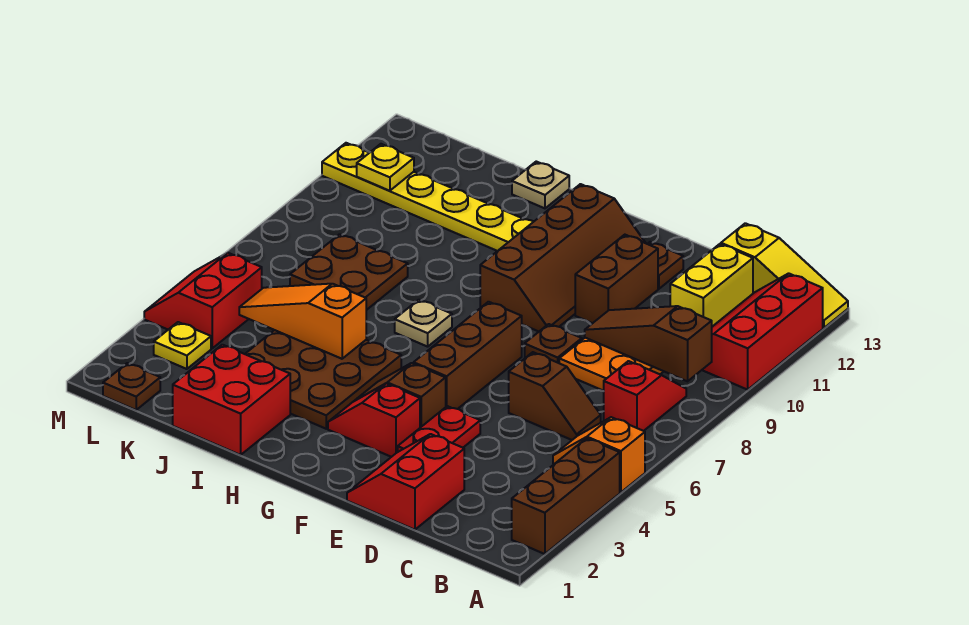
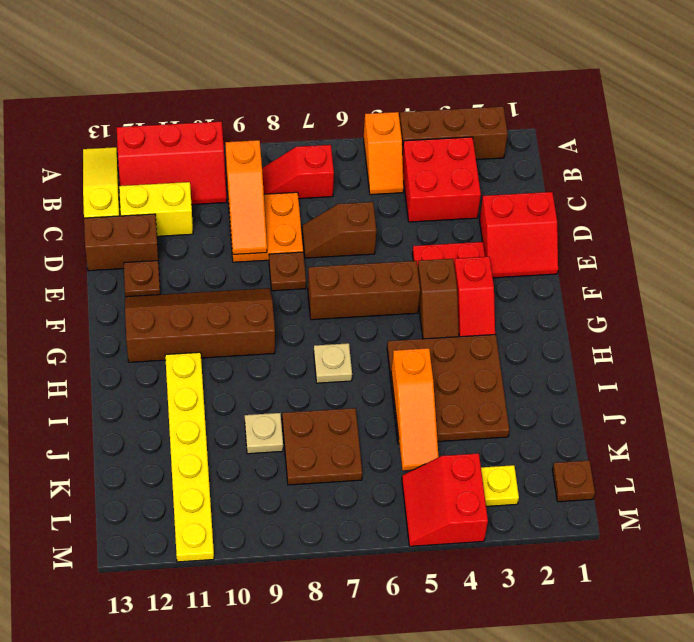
brown 1x3 slope [585,306,712,381] -> orange 1x3 slope [225,140,267,254]
brown 1x2 slope [509,352,601,440] -> brown 1x2 slope turned to [302,202,376,258]
brown 1x2 brick [575,235,658,323] -> brown 1x2 brick moved to [84,214,158,271]
red 2x2 brick [173,345,290,455] -> red 2x2 brick moved to [402,137,481,222]
tan 1x1 plate [512,162,569,208] -> tan 1x1 plate moved to [245,413,283,454]
red 2x2 slope [144,253,262,348] -> red 2x2 slope turned to [402,453,488,546]
yellow 1x1 plate [357,144,414,191] -> none

